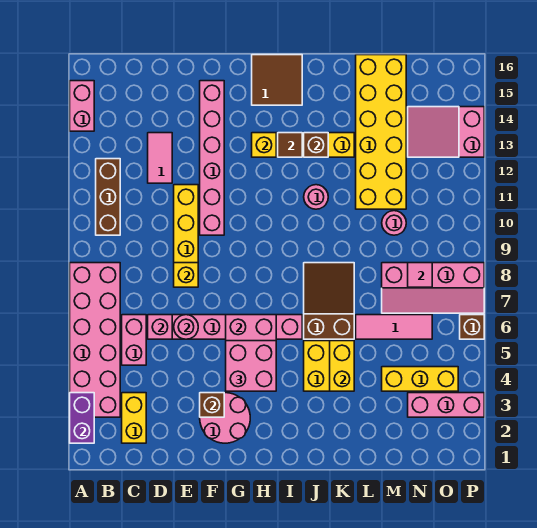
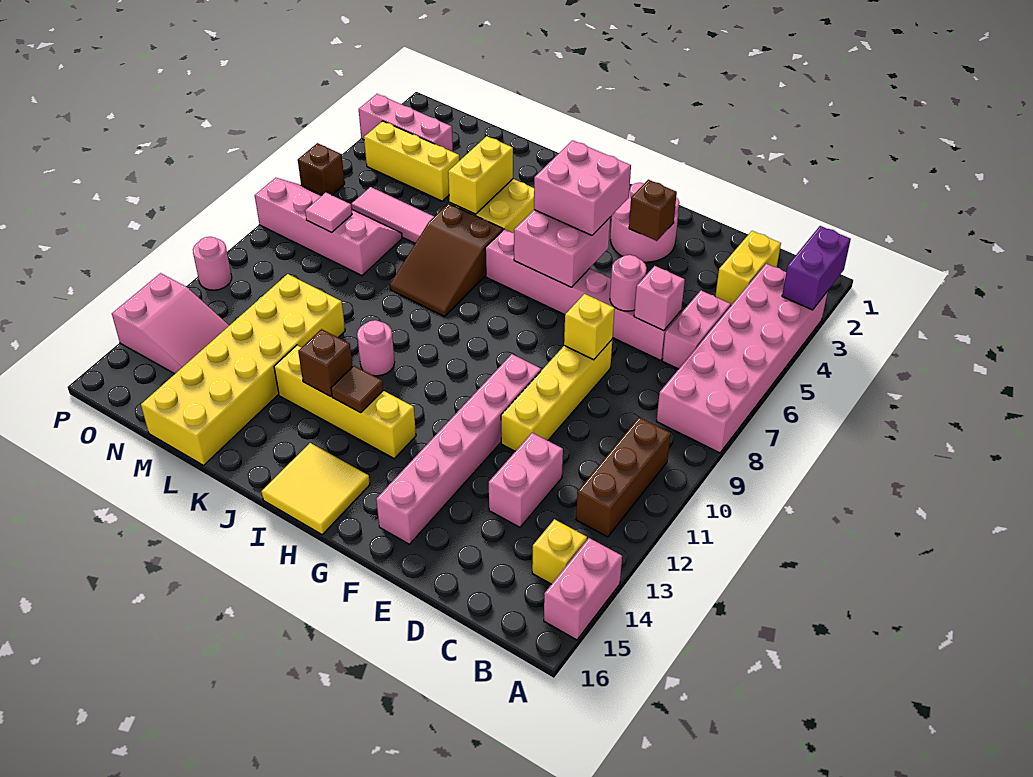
pink 1x2 tile [148,133,172,183] -> pink 1x2 brick [489,433,563,527]
yellow 1x1 brick [252,133,276,157] -> yellow 1x1 brick moved to [532,519,587,584]
brown 2x2 tile [252,55,302,105] -> yellow 2x2 tile [262,443,370,535]
pink 1x1 round brick [382,211,406,235] -> pink 1x1 round brick moved to [193,237,232,290]

